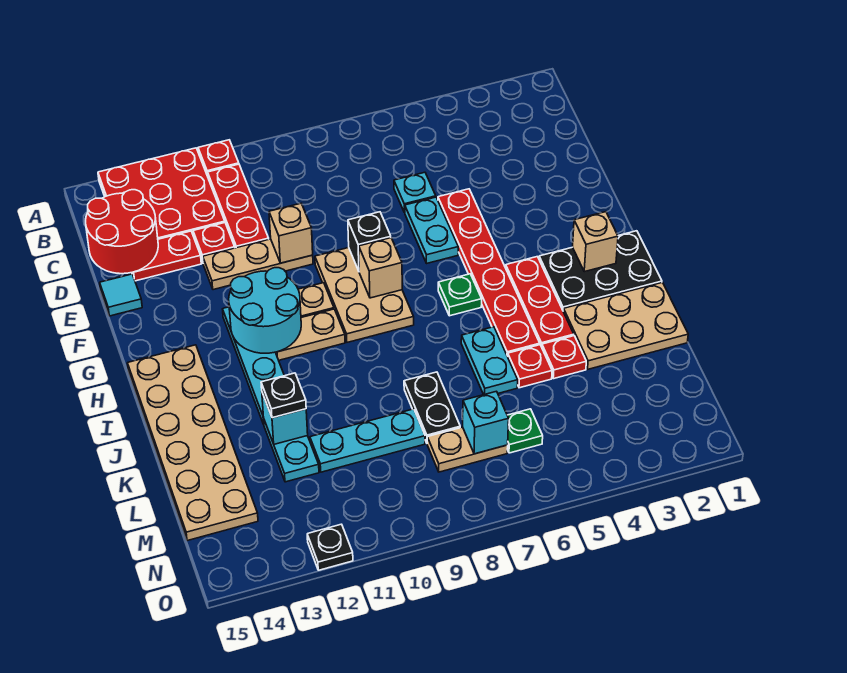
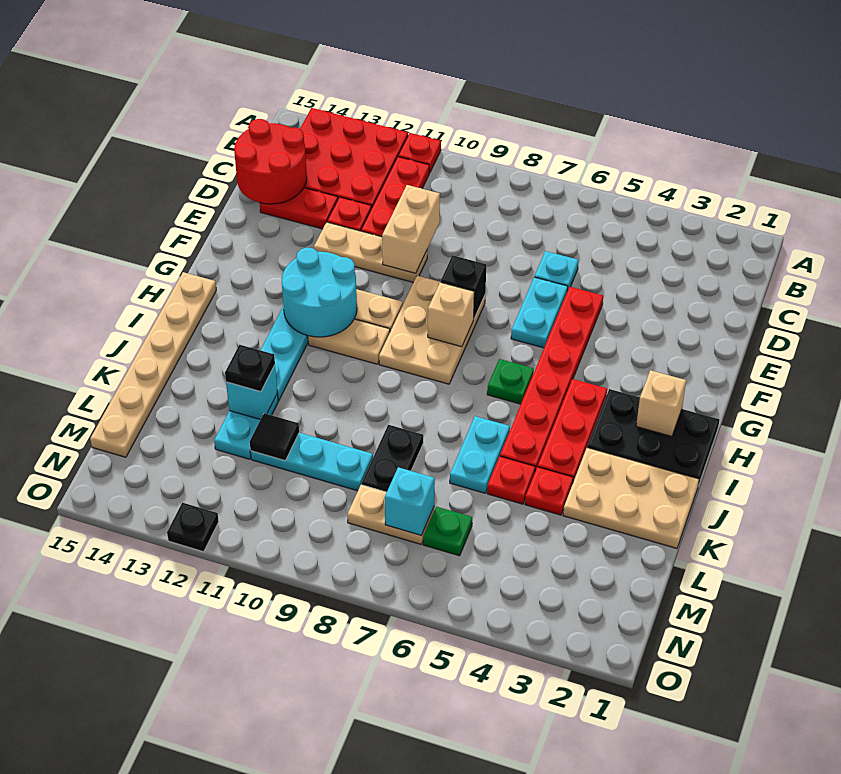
tan 1x1 brick [269,203,313,263] -> tan 1x2 brick [382,185,440,273]
cyan 1x1 tile [100,274,142,316] -> none
tan 2x6 plate [128,345,258,541] -> tan 1x6 plate [90,272,216,457]
none -> black 1x1 tile [250,413,299,461]

